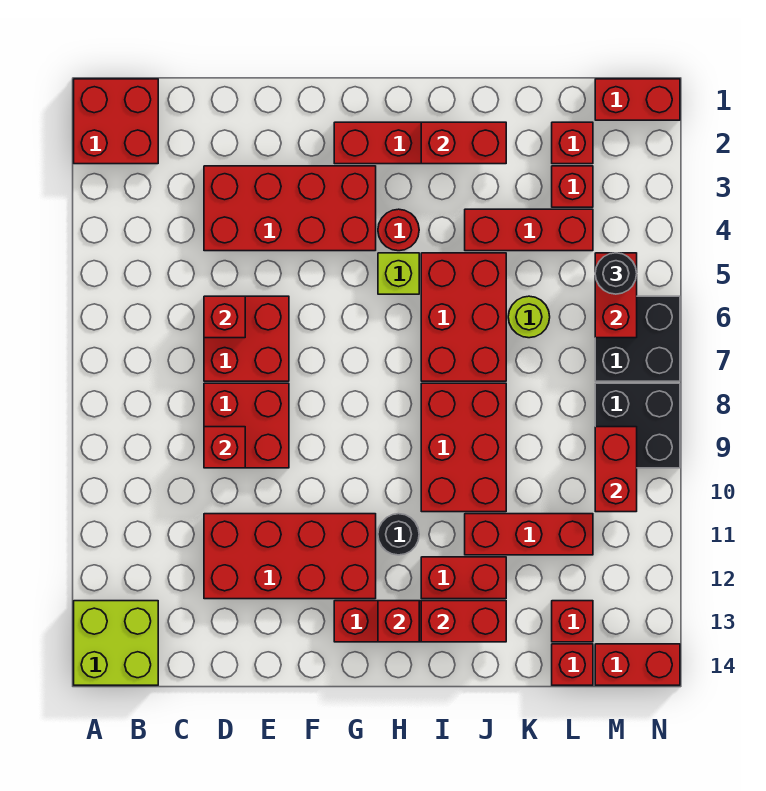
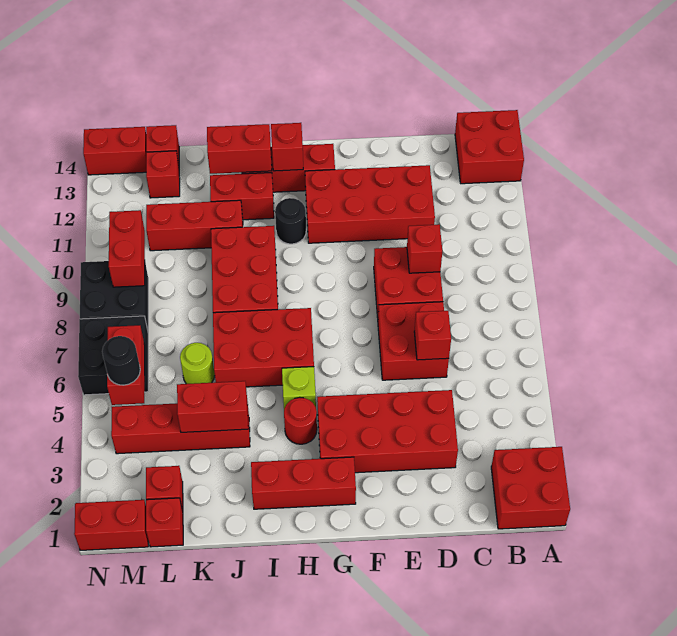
lime 2x2 brick [74,601,158,685] -> red 2x2 brick [455,110,524,184]
red 1x2 brick [421,122,506,164] -> red 1x2 brick moved to [177,381,248,432]
red 2x3 brick [421,253,506,381] -> red 2x3 brick turned to [213,308,314,387]
red 1x3 brick [465,209,593,251] -> red 1x4 brick [111,402,250,454]
red 1x1 brick [552,166,593,207] -> red 1x1 brick moved to [146,498,183,547]

